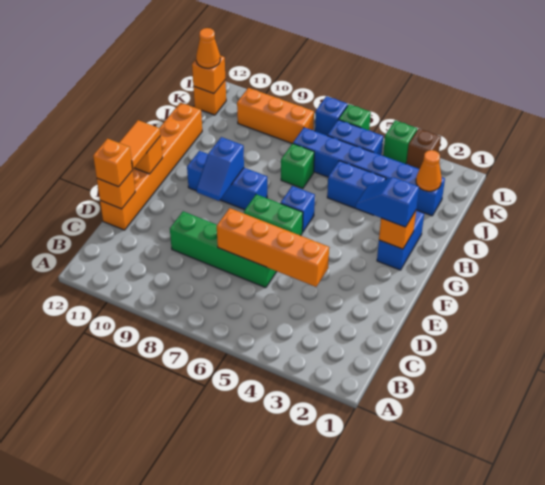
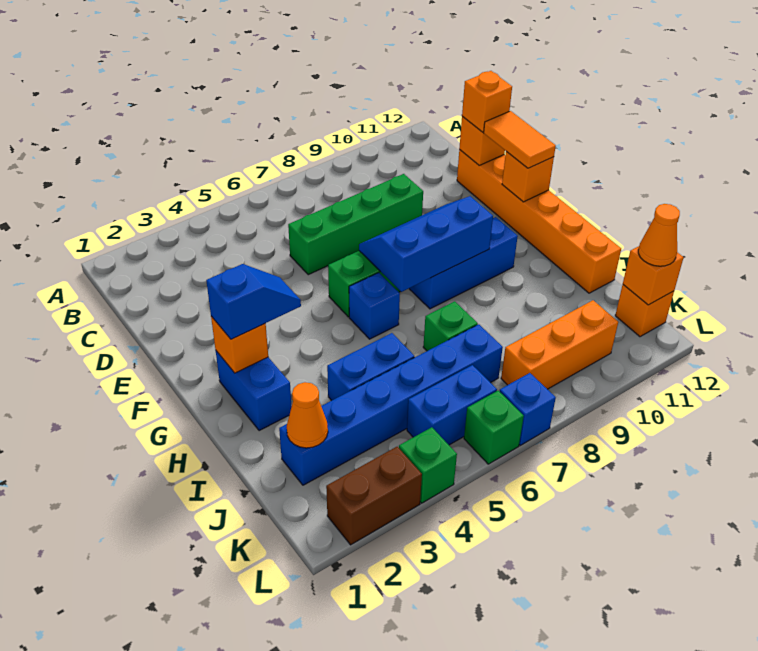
orange 1x4 brick [217,208,329,287] -> none
blue 1x2 slope [197,137,244,201] -> blue 2x3 slope [359,196,493,292]
brown 1x1 brick [406,129,441,169] -> brown 1x2 brick [326,447,422,545]

